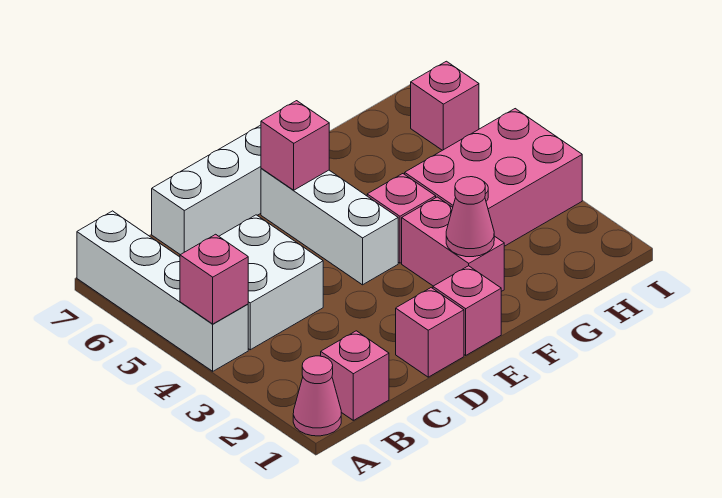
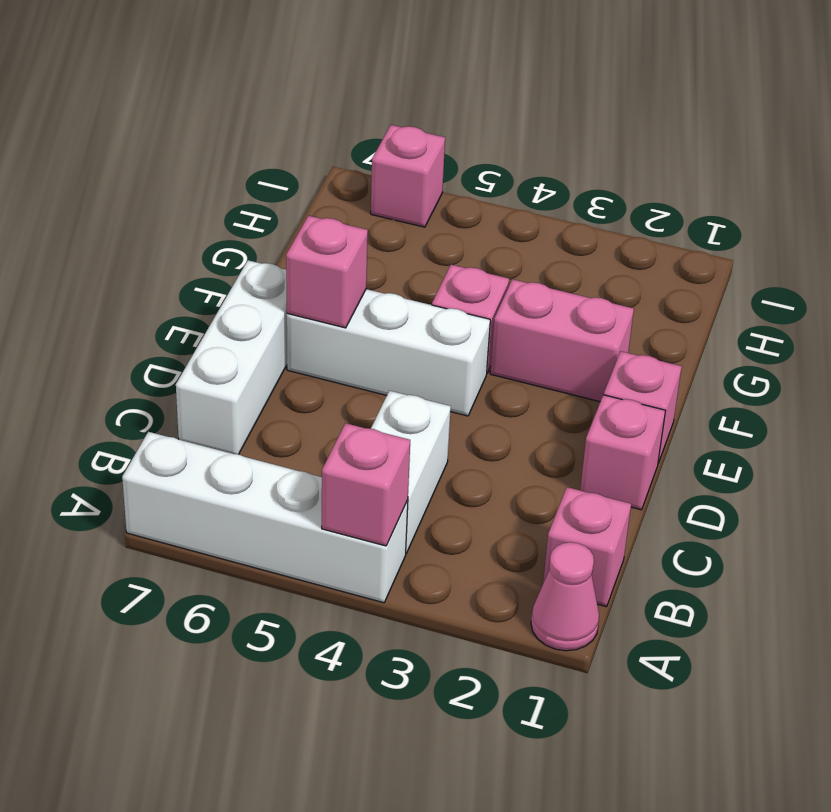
white 2x2 brick [219,215,323,350] -> white 1x2 brick [371,391,451,553]
pink 1x1 cone [446,177,494,257] -> none
pink 2x3 brick [405,109,582,246] -> none

